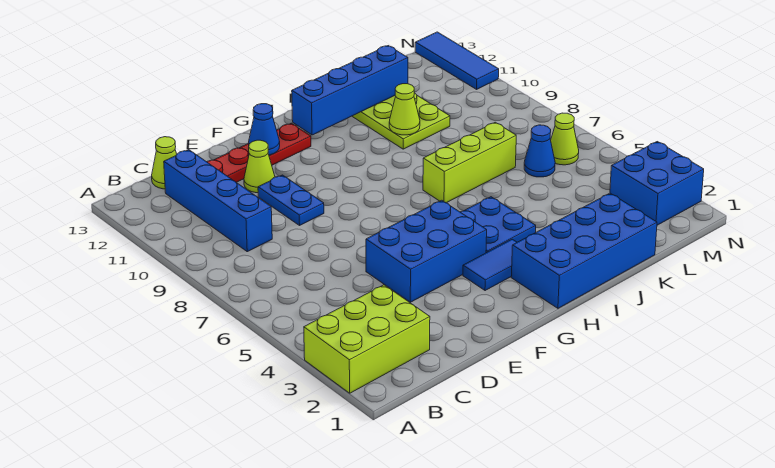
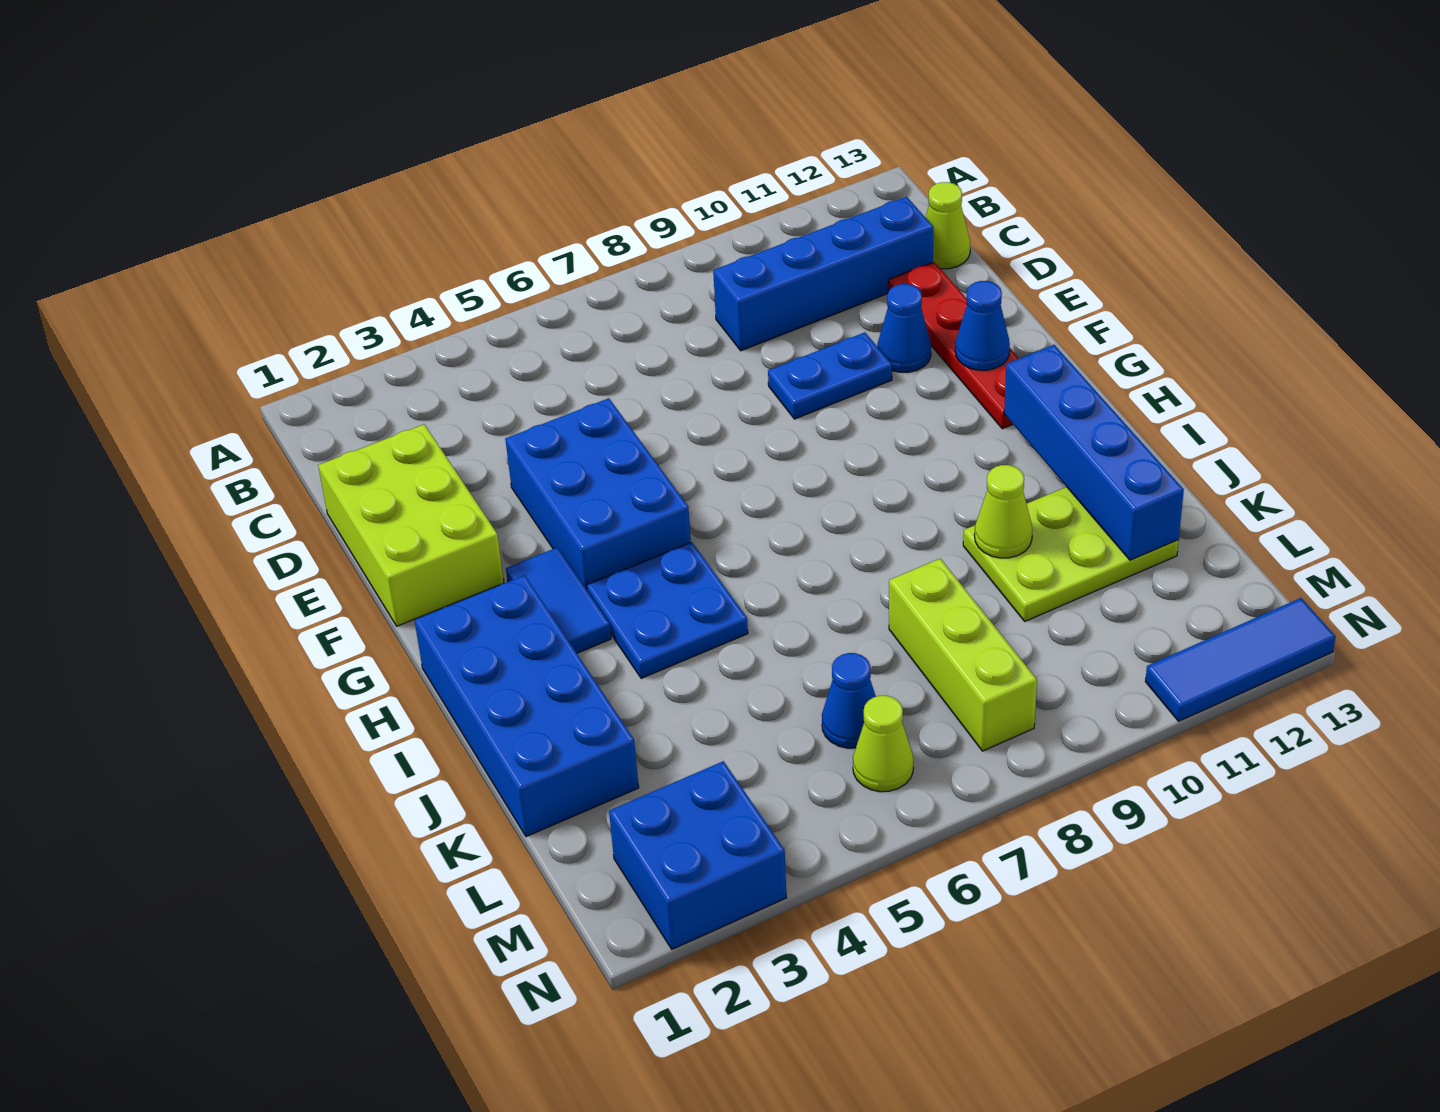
lime 2x3 brick [304,285,430,393] -> lime 2x3 brick moved to [318,424,504,626]
lime 1x1 cone [244,140,275,193] -> blue 1x1 cone [877,284,931,372]
lime 1x3 brick [423,122,516,203] -> lime 1x3 brick moved to [889,559,1037,751]

